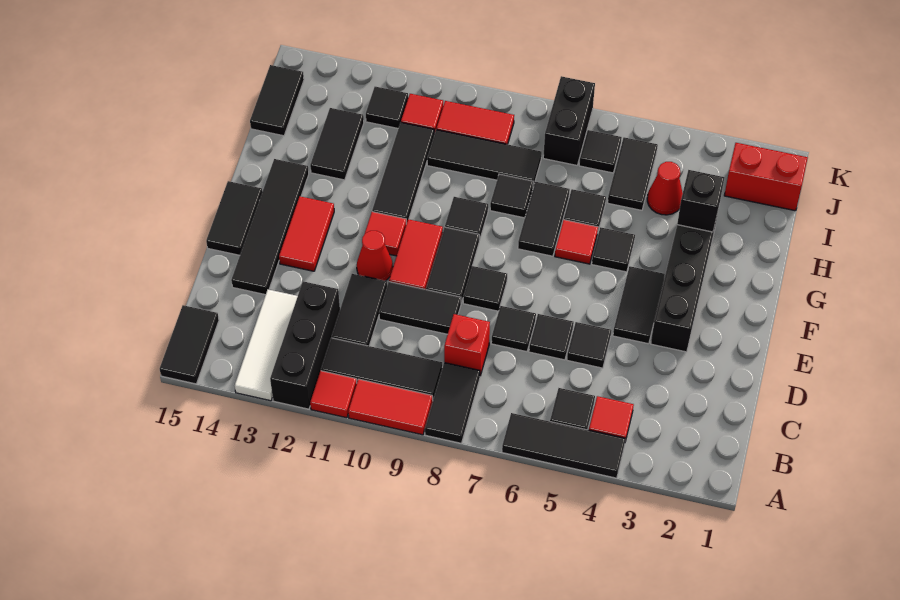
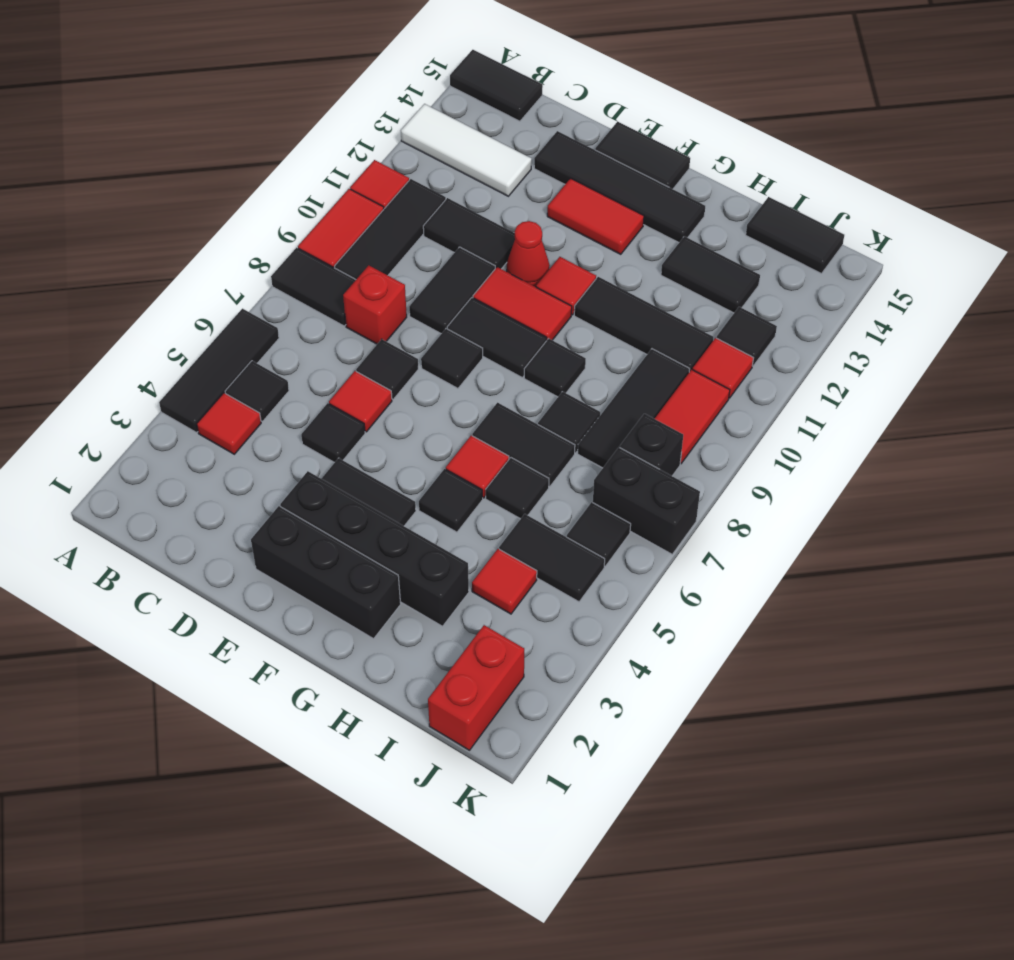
black 1x3 brick [270,281,340,409] -> black 1x3 brick moved to [251,506,401,639]
black 1x1 tile [529,314,574,360] -> red 1x1 tile [329,371,392,432]
black 1x1 brick [677,170,724,232] -> black 1x1 brick moved to [620,414,683,476]
red 1x1 cone [647,162,683,215] -> red 1x1 tile [472,549,537,614]

